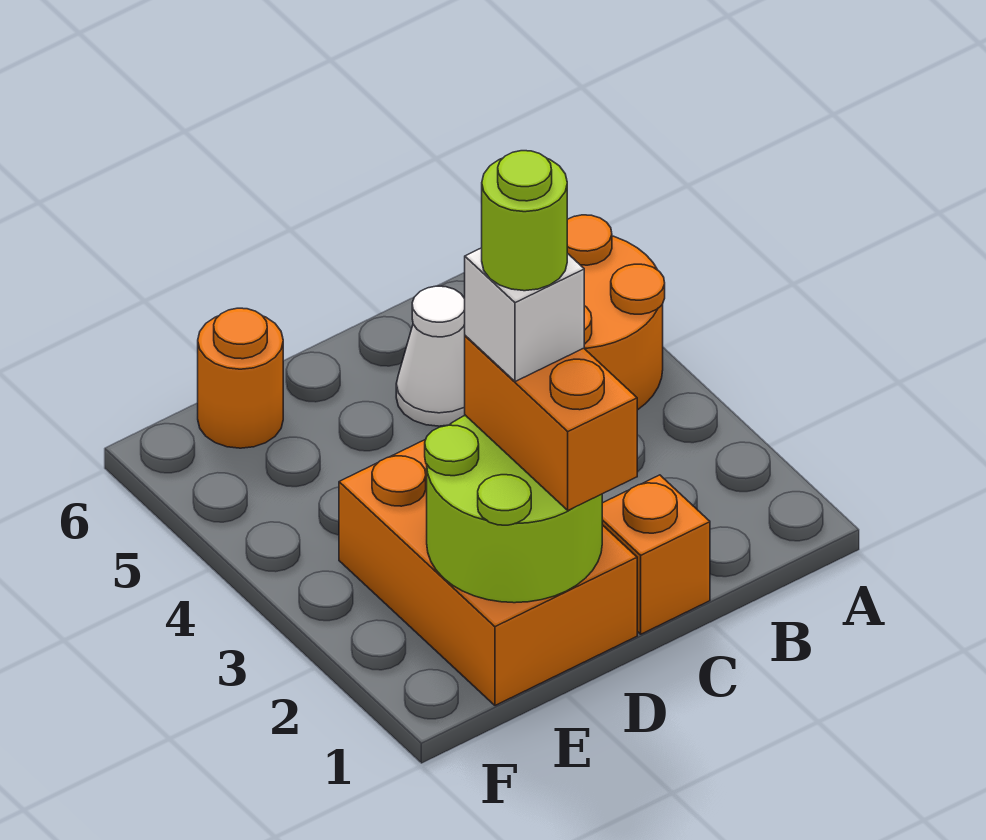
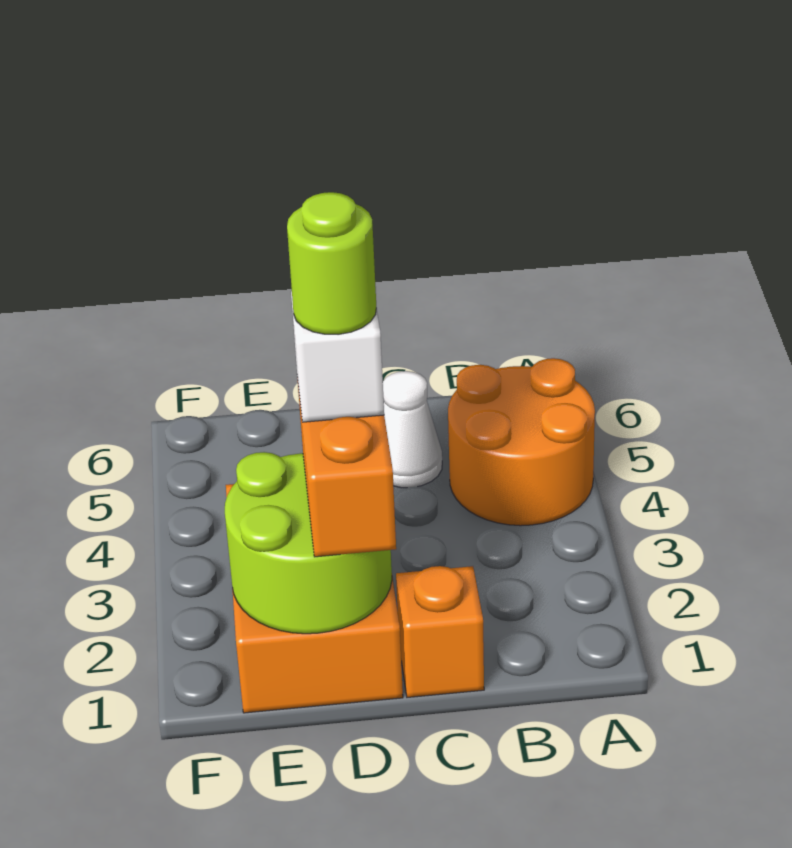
orange 1x1 round brick [198,308,283,448] -> none

